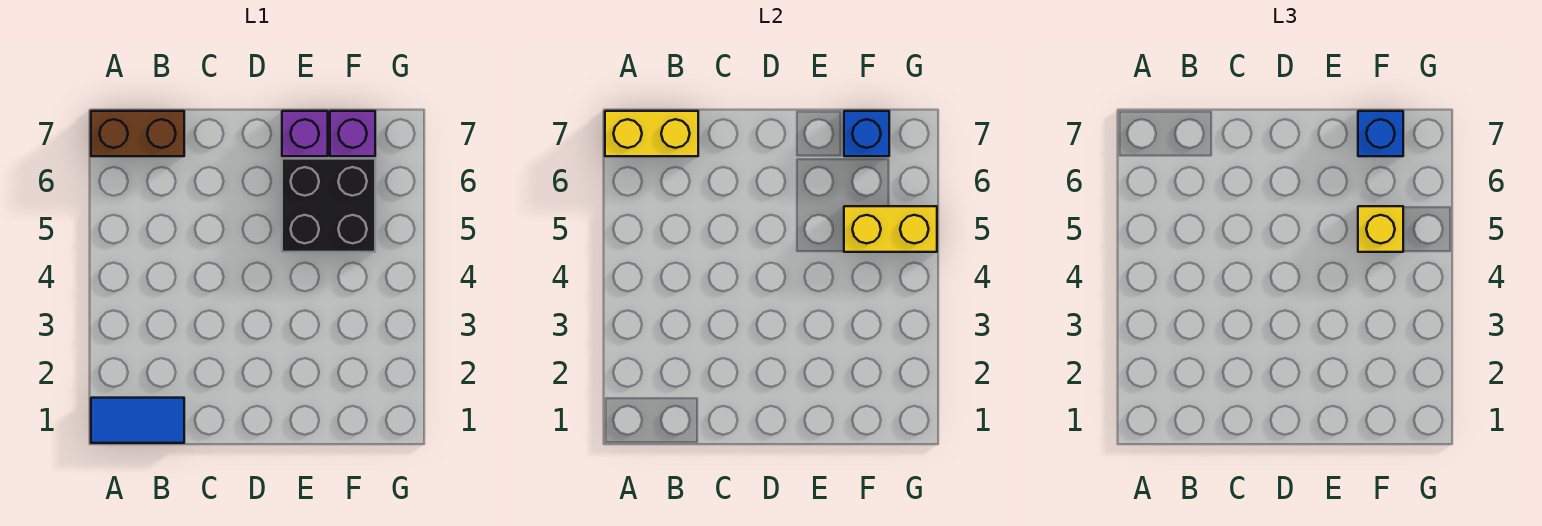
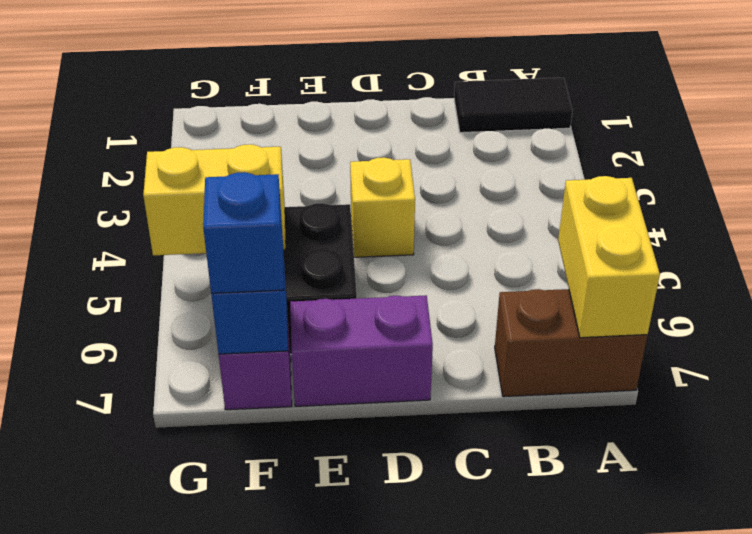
blue 1x2 tile [91,398,184,443] -> black 1x2 tile [454,78,572,133]
yellow 1x2 brick [605,111,698,156] -> yellow 1x2 brick turned to [558,176,660,338]
purple 1x1 brick [282,111,328,156] -> purple 1x2 brick [290,296,433,406]
yellow 1x1 brick [1358,206,1403,252] -> yellow 1x1 brick moved to [350,157,415,257]

